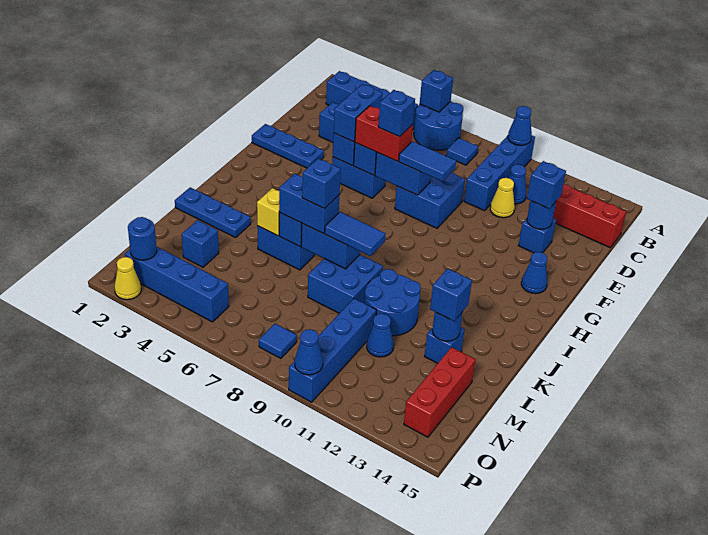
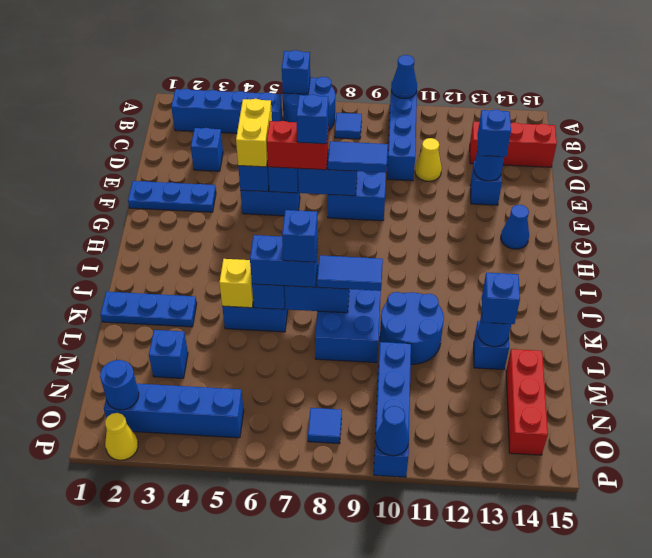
blue 1x1 cone [509,164,526,204] -> none
blue 1x2 brick [334,84,383,142] -> yellow 1x2 brick [236,99,272,167]
blue 1x1 cone [367,314,394,357] -> none

